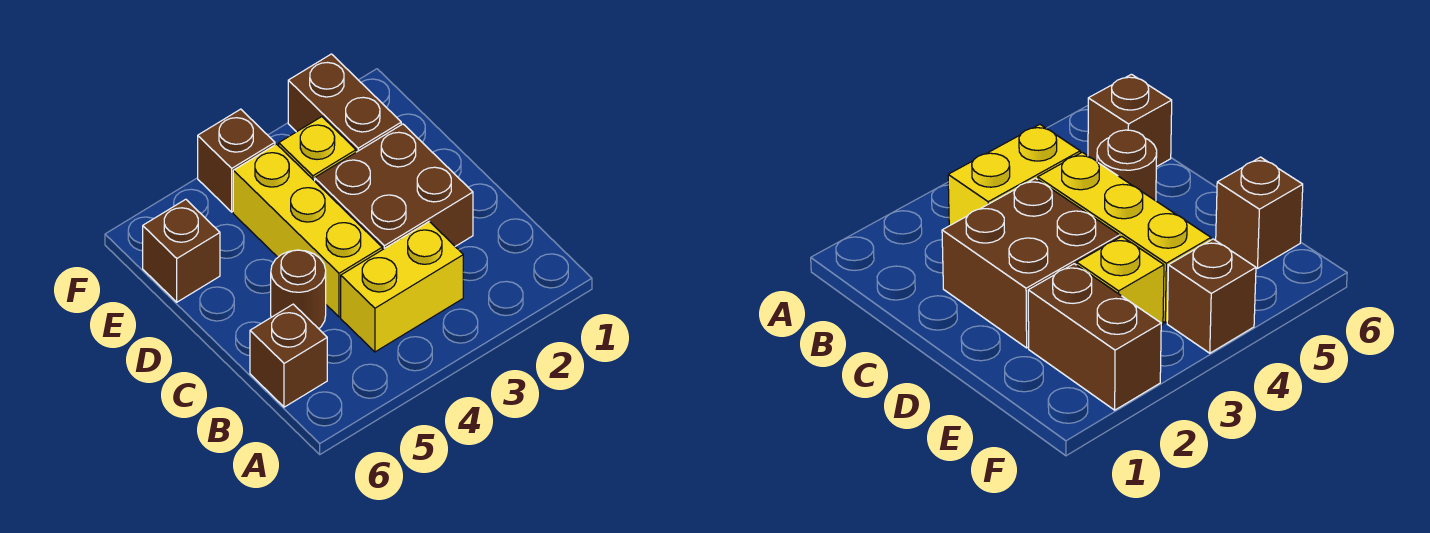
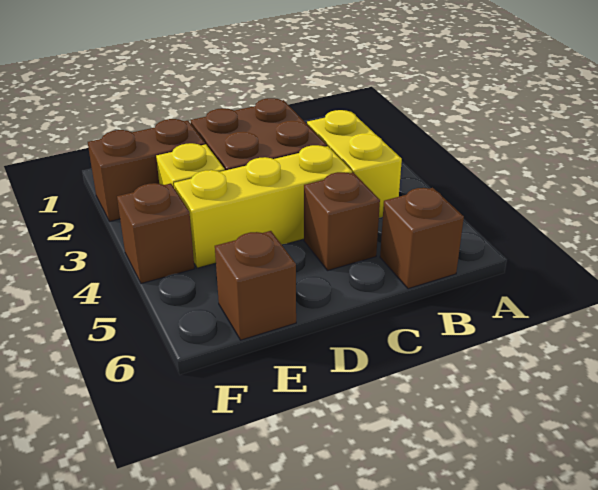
brown 1x1 round brick [271,250,326,329] -> brown 1x1 brick [304,172,380,271]

